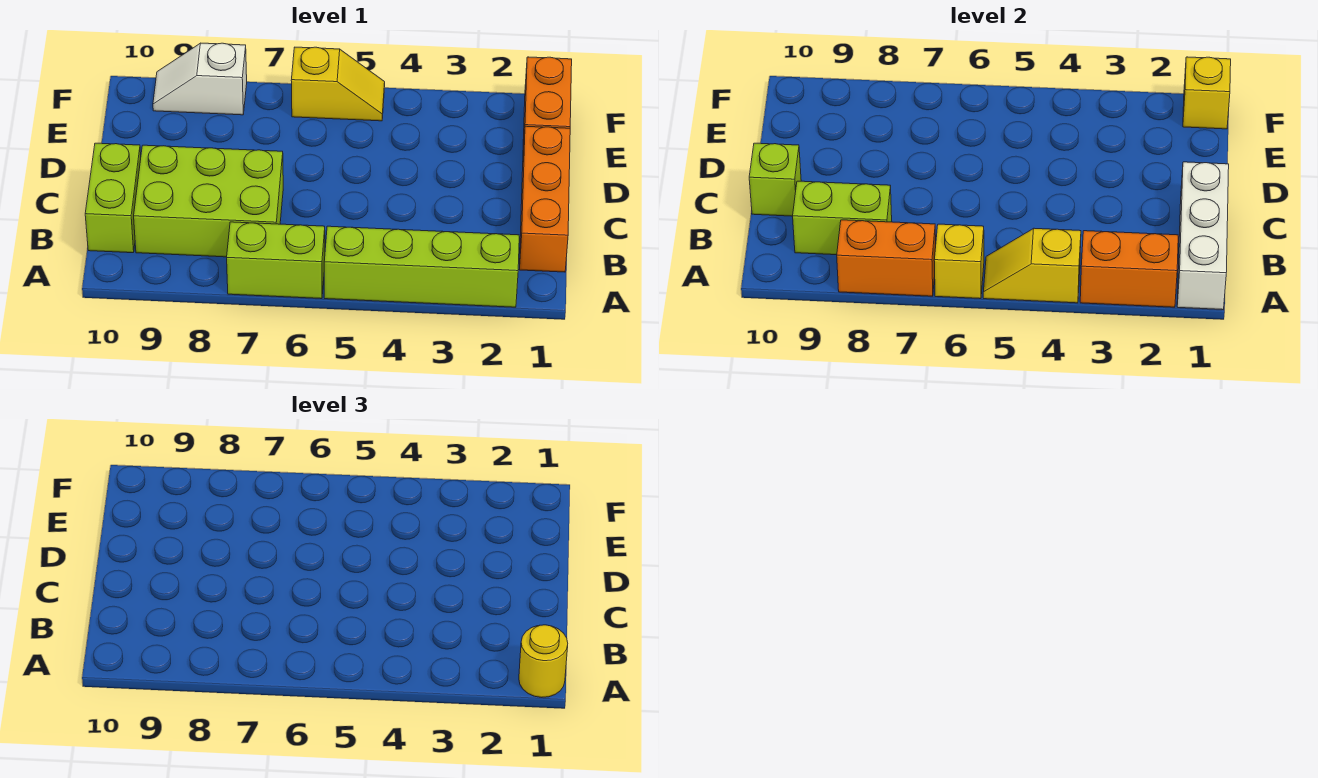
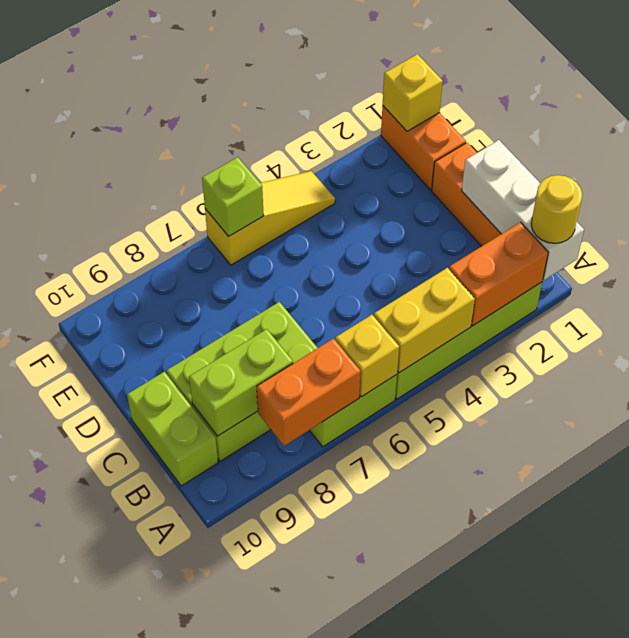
yellow 1x2 slope [983,228,1081,303] -> yellow 1x2 brick [374,268,475,373]
lime 1x1 brick [749,143,801,216] -> lime 1x1 brick moved to [202,157,264,236]
yellow 1x2 slope [291,47,385,121] -> yellow 1x3 slope [205,171,335,265]
white 1x2 slope [153,43,247,115] -> none

